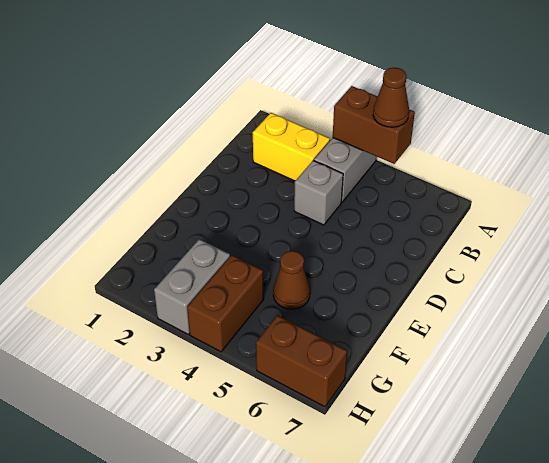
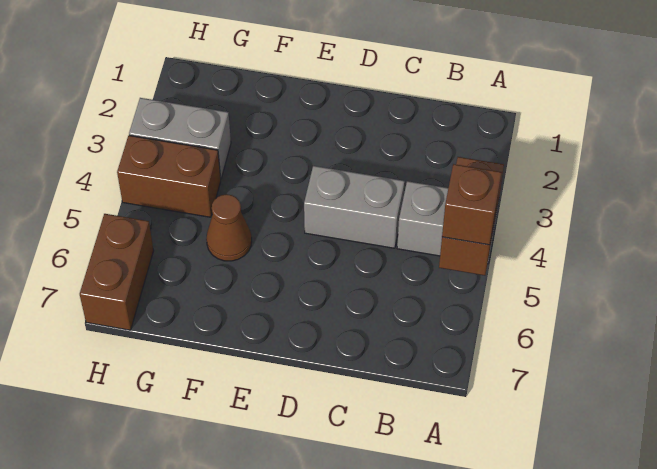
brown 1x1 cone [373,68,409,127] -> brown 1x1 brick [442,164,502,245]
yellow 1x2 brick [253,113,330,181] -> none
grey 1x1 brick [294,161,343,225] -> grey 1x2 brick [304,166,405,248]

